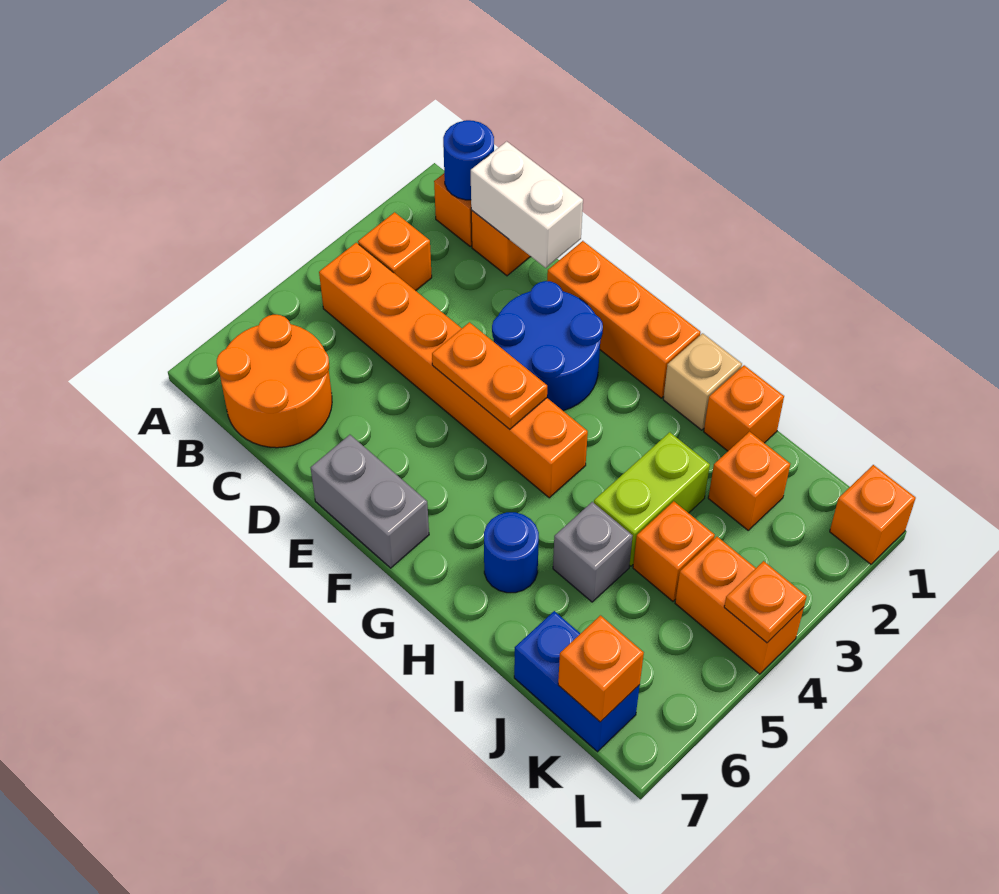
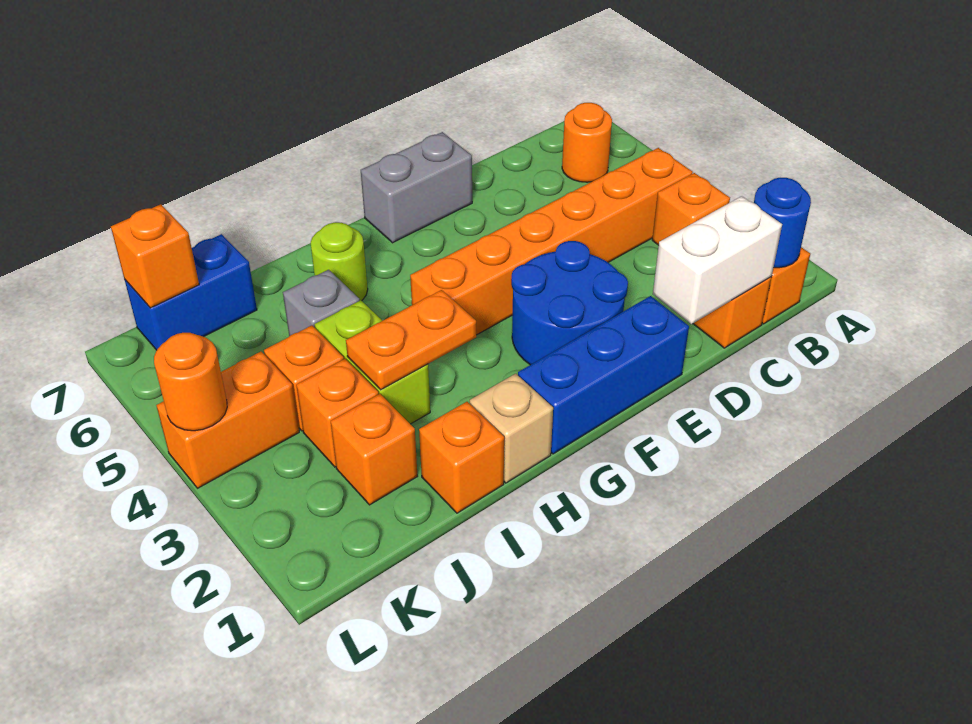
orange 2x2 round brick [217,315,332,448] -> orange 1x1 round brick [562,103,612,182]
orange 1x3 brick [547,241,701,398] -> blue 1x3 brick [518,296,689,454]
orange 1x2 plate [432,322,547,429] -> orange 1x2 plate moved to [346,290,476,390]
blue 1x1 round brick [484,512,539,593] -> lime 1x1 round brick [311,222,368,301]
orange 1x1 brick [830,465,916,564] -> orange 1x1 brick moved to [296,359,378,467]
orange 1x1 plate [724,561,807,643] -> orange 1x1 round brick [154,333,227,431]

